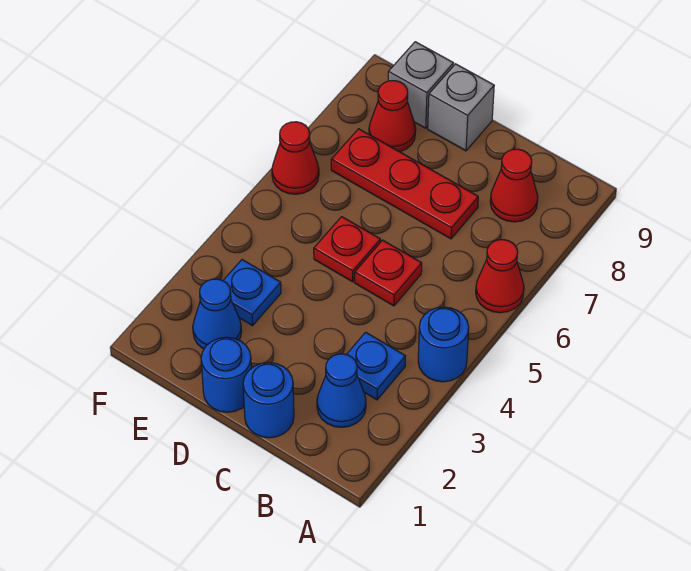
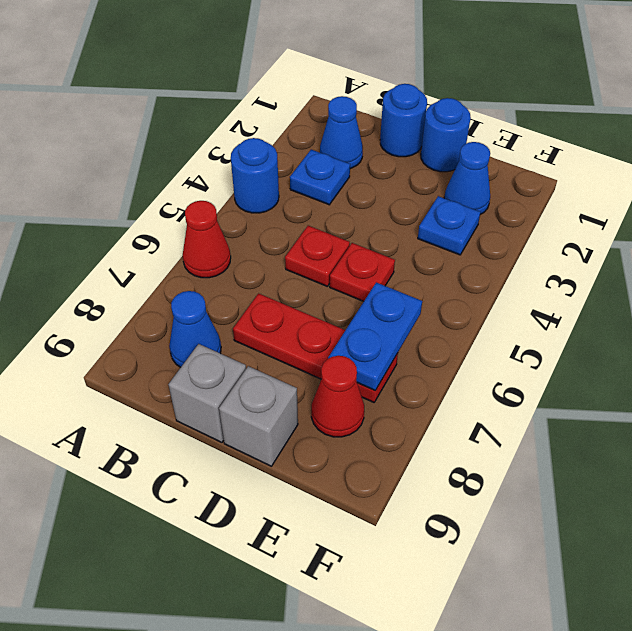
red 1x1 cone [490,149,538,222] -> blue 1x1 cone [169,291,221,367]
none -> blue 1x2 plate [328,282,422,391]
grey 1x1 brick [388,42,454,128] -> grey 1x1 brick moved to [168,344,246,442]
red 1x1 cone [272,122,319,194] -> none

